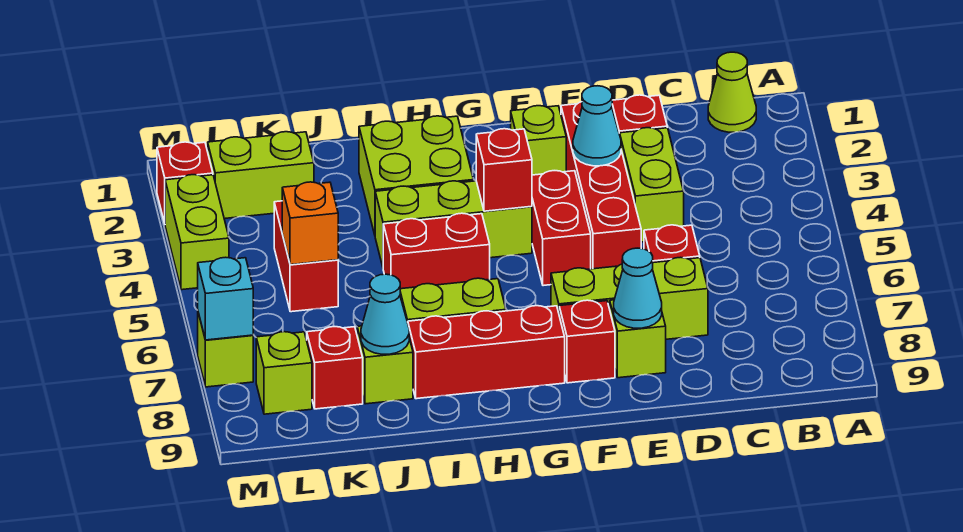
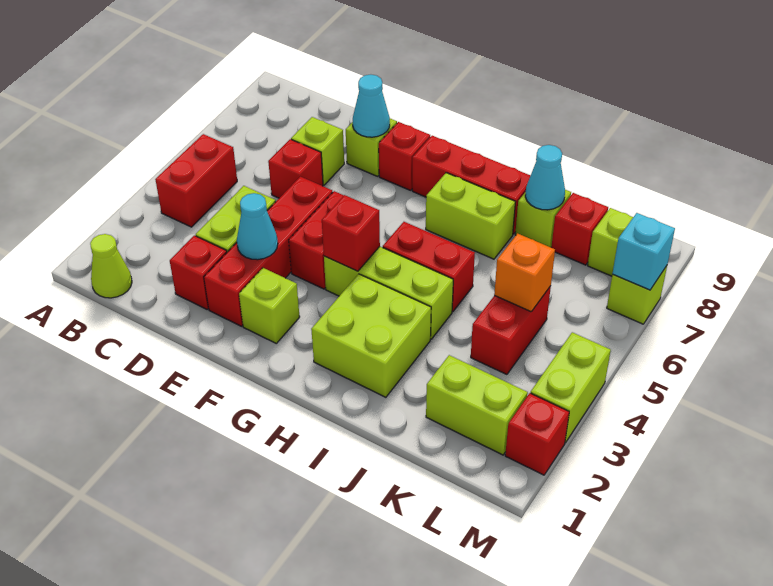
none -> red 1x2 brick [155,134,237,227]
lime 1x3 brick [551,257,708,339] -> lime 1x1 brick [291,117,344,185]

